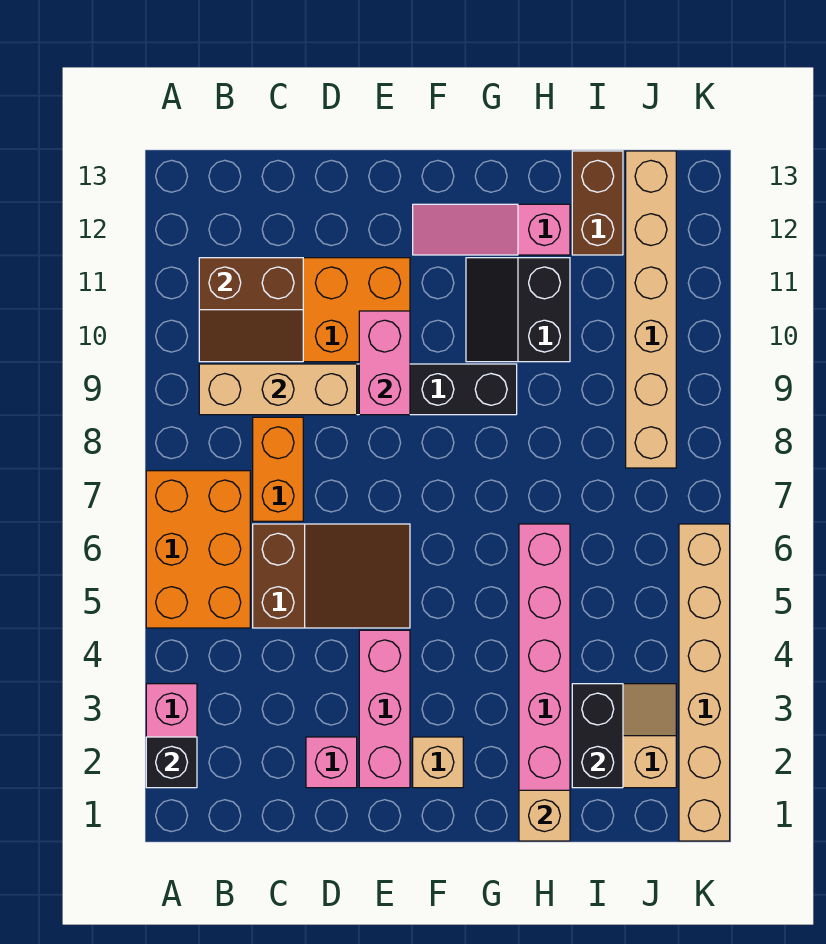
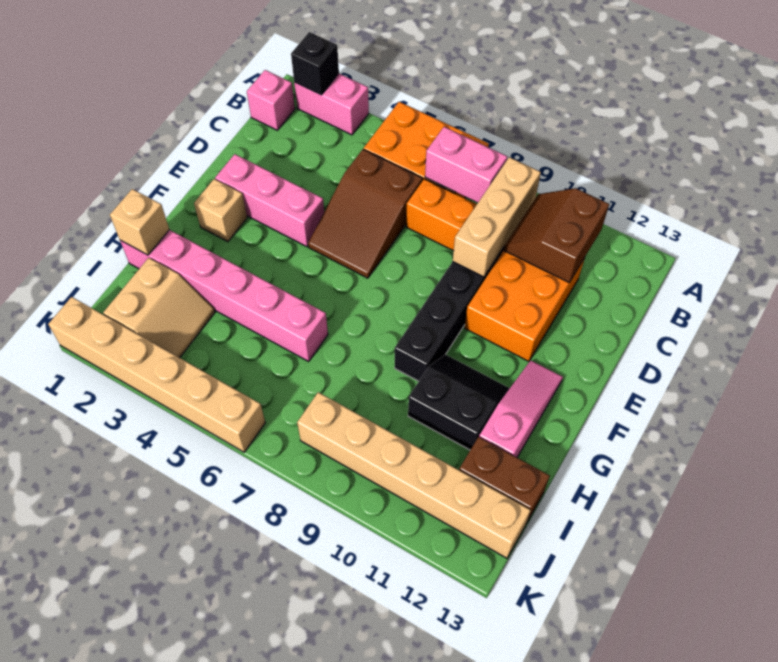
pink 1x1 brick [306,737,357,788] -> pink 1x1 brick moved to [247,70,295,130]
pink 1x2 brick [359,311,410,415] -> pink 1x2 brick moved to [425,127,507,203]
black 1x2 brick [572,684,623,788] -> none

